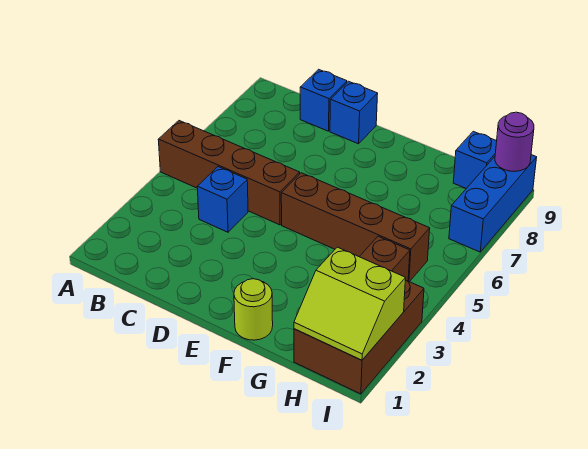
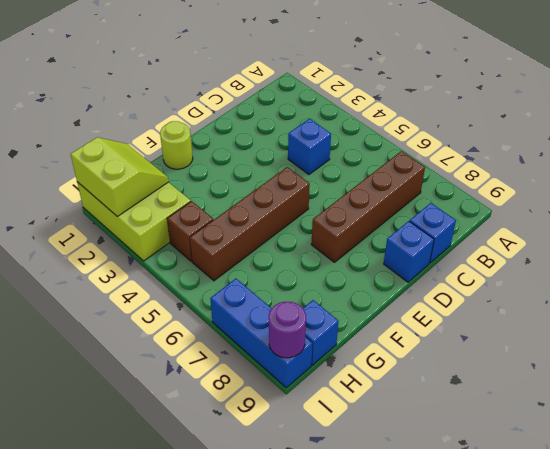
brown 1x4 brick [158,121,300,225] -> brown 1x4 brick moved to [311,151,425,262]
brown 2x3 brick [294,280,424,394] -> lime 2x3 brick [77,182,191,261]
lime 2x2 slope [294,247,405,360] -> lime 2x2 slope turned to [71,137,169,216]

